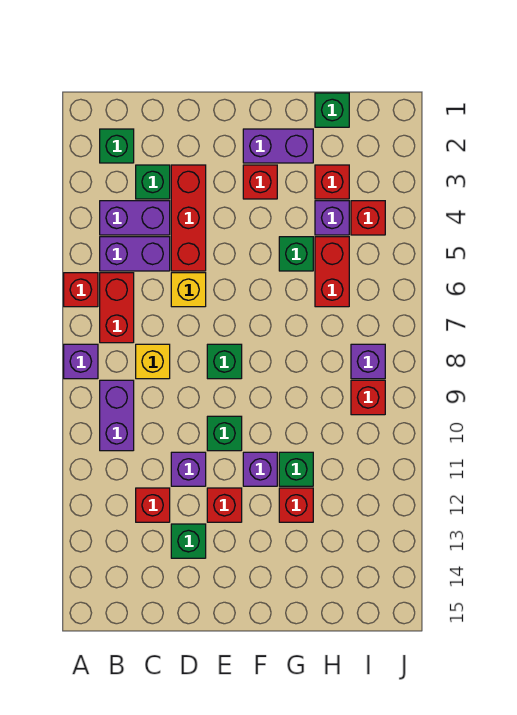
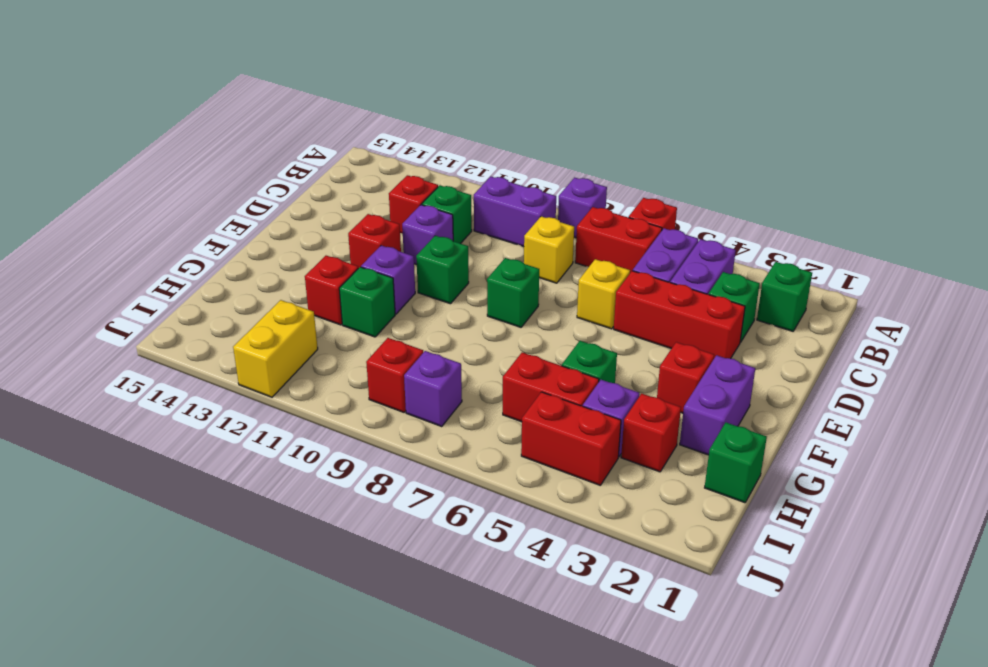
green 1x1 brick [171,524,206,558] -> green 1x1 brick moved to [422,185,472,244]
red 1x1 brick [351,201,385,235] -> red 1x2 brick [521,392,621,485]
none -> yellow 1x2 brick [233,300,318,397]

